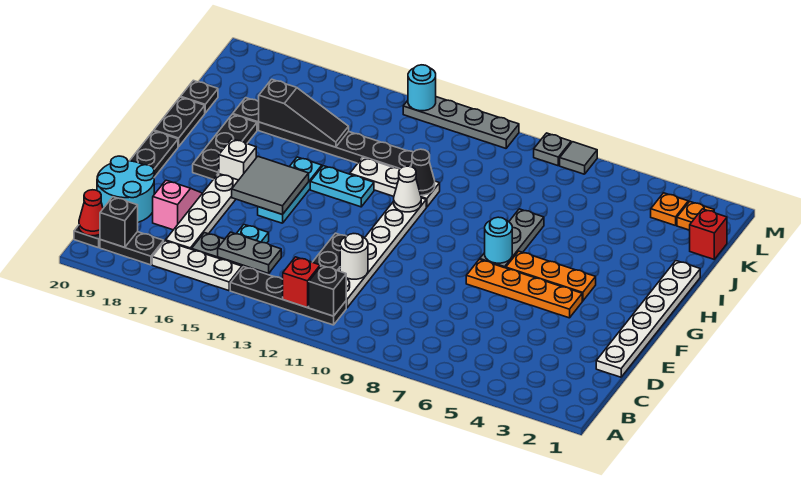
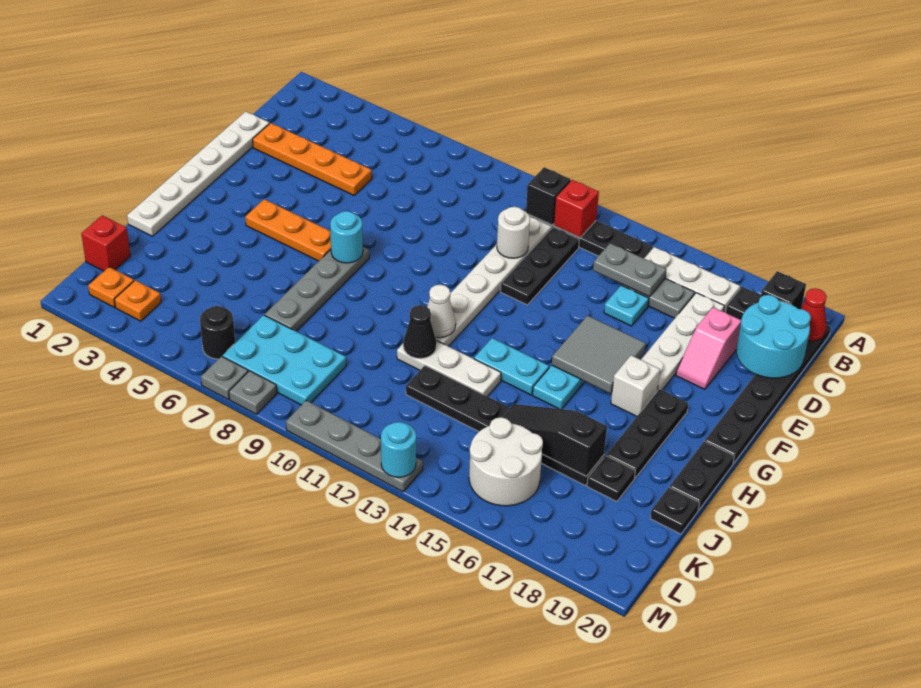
orange 1x4 plate [466,259,582,318] -> orange 1x4 plate moved to [253,123,372,195]
grey 1x3 plate [480,209,544,268] -> grey 1x4 plate [265,247,369,331]
none -> cyan 2x3 plate [223,315,346,405]
none -> white 2x2 round brick [469,417,543,506]
none -> black 1x1 round brick [200,306,235,359]
grey 1x1 tile [560,142,597,174] -> grey 1x1 plate [201,356,248,399]

